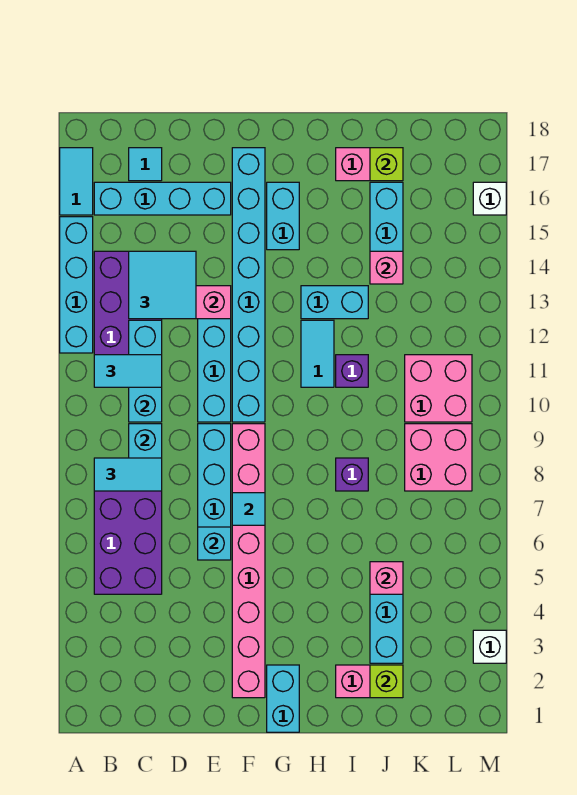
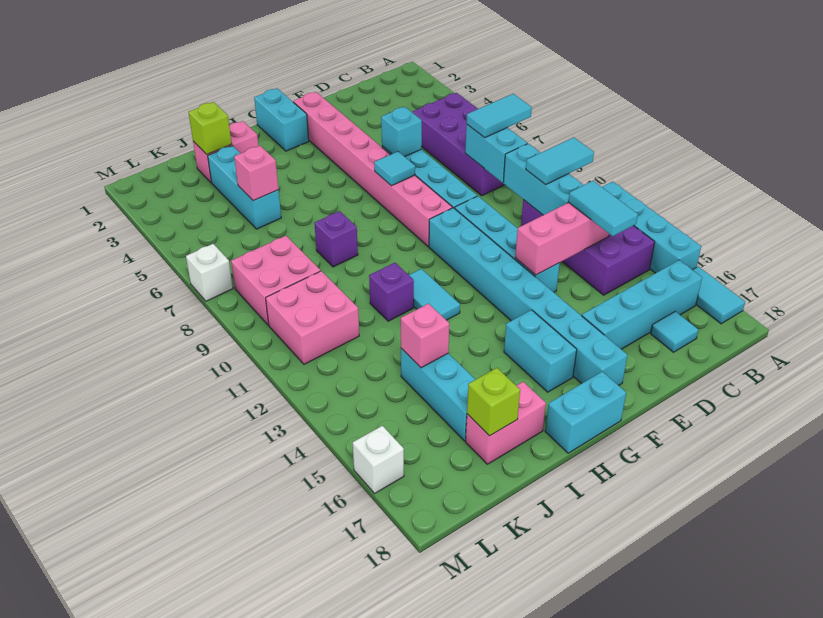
cyan 2x2 tile [129,251,196,319] -> cyan 1x2 tile [568,181,638,236]
cyan 1x2 brick [301,286,368,319] -> cyan 1x2 brick moved to [545,372,626,453]
white 1x1 brick [473,630,506,663] -> white 1x1 brick moved to [186,244,233,301]

